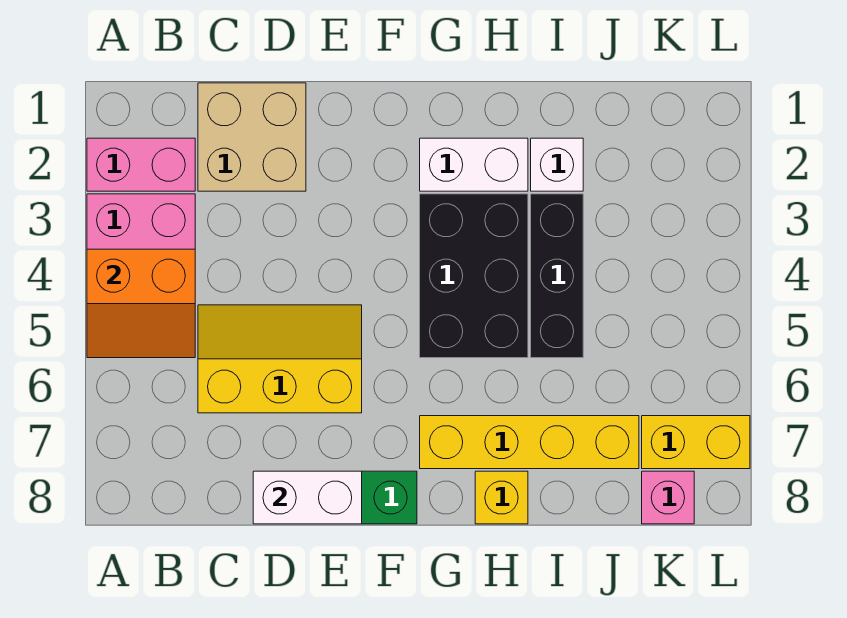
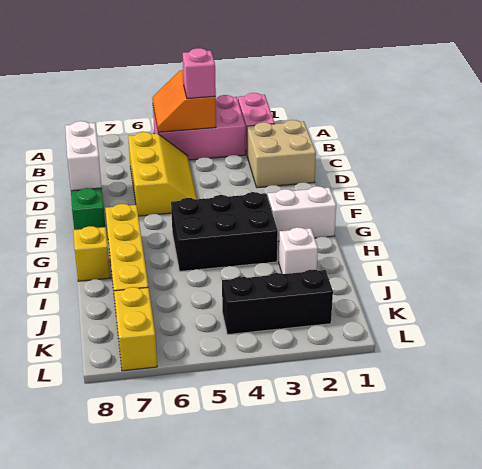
white 1x2 brick [420,138,528,191] -> white 1x2 brick turned to [268,186,336,242]
black 1x3 brick [531,194,583,358] -> black 1x3 brick moved to [222,270,333,335]
pink 1x1 brick [642,471,694,524] -> pink 1x1 brick moved to [183,48,216,99]

